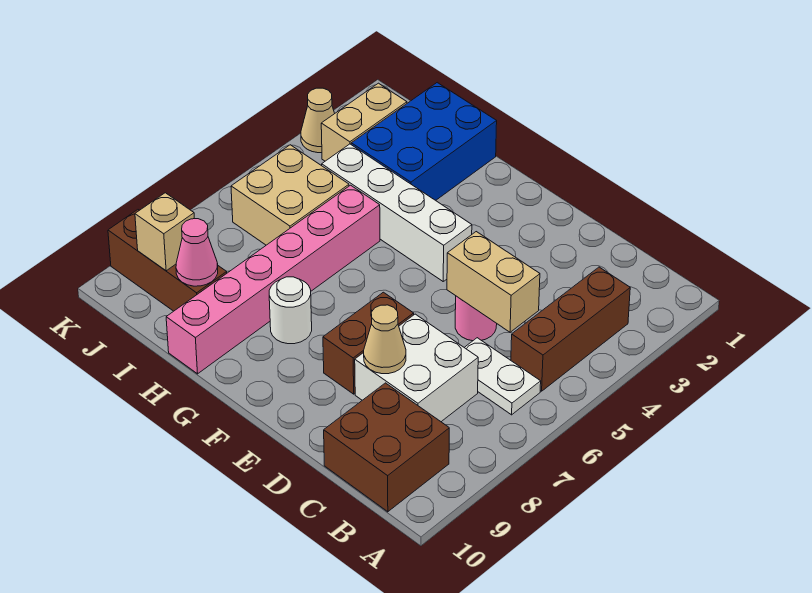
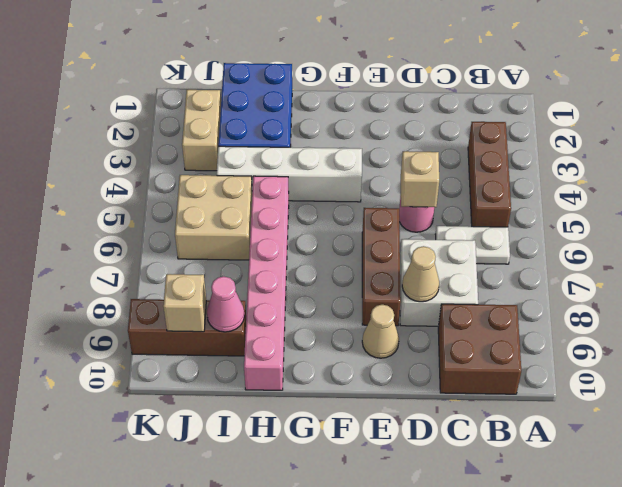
tan 1x2 brick [447,232,540,332] -> tan 1x1 brick [401,151,439,207]
brown 1x2 brick [323,292,414,394] -> brown 1x3 brick [362,208,401,326]
white 1x1 round brick [269,277,312,344] -> none
tan 1x1 cone [301,88,335,153] -> tan 1x1 cone moved to [362,305,399,358]

